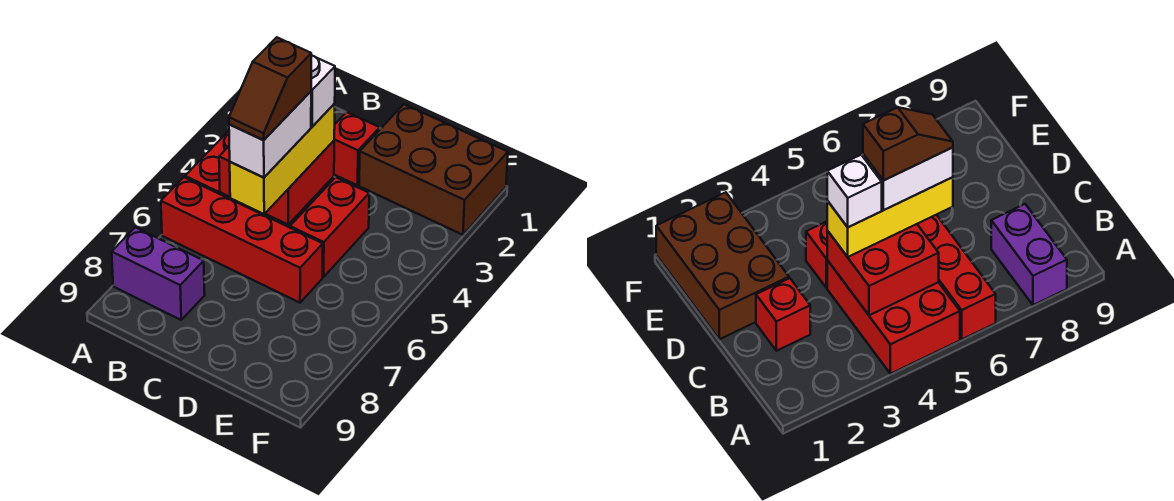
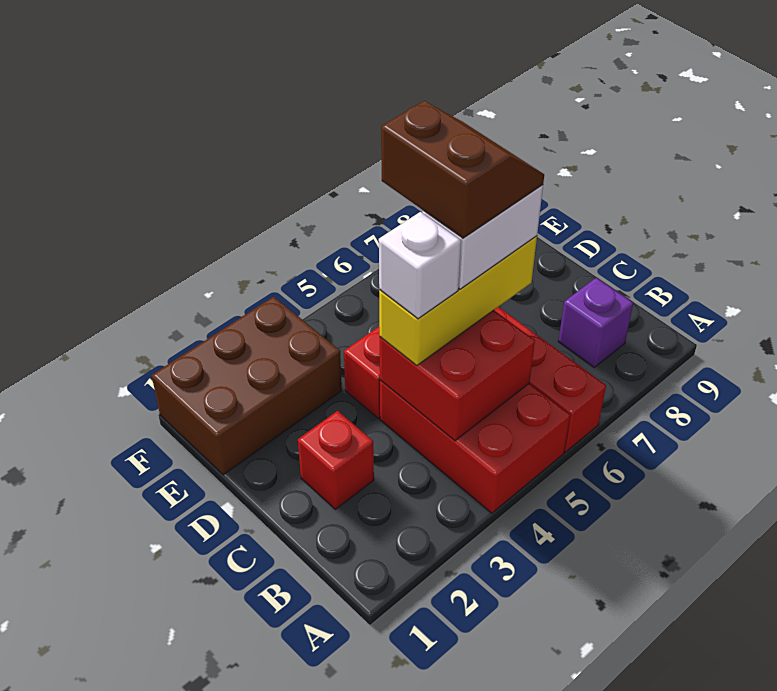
purple 1x2 brick [112,227,205,320] -> purple 1x1 brick [558,278,633,367]
brown 1x2 slope [229,37,311,140] -> brown 2x2 slope [381,101,544,238]
brown 2x3 brick [359,104,508,235] -> brown 2x3 brick turned to [152,297,342,475]

